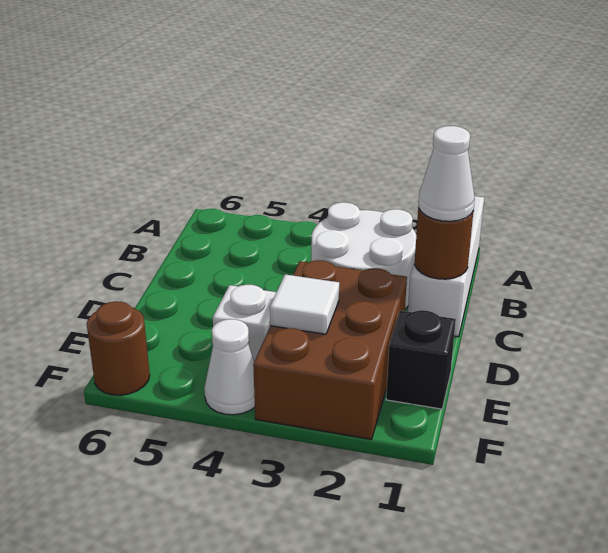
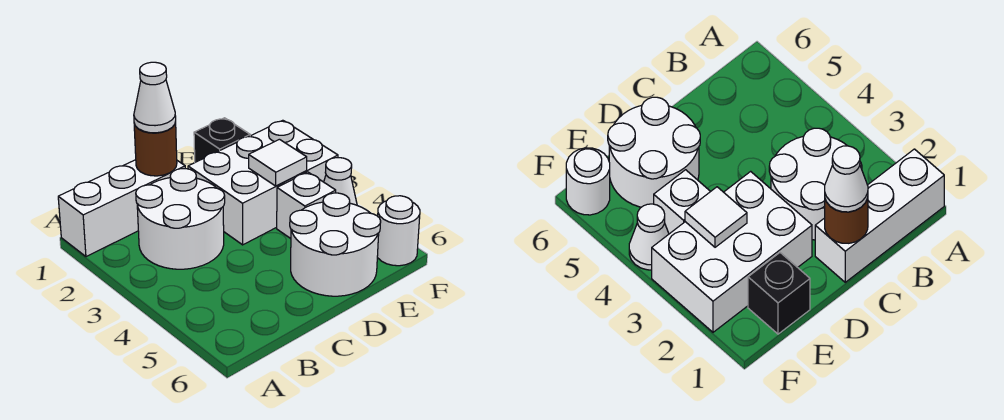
brown 2x3 brick [253,260,407,439] -> white 2x3 brick [188,120,338,245]
none -> white 2x2 round brick [290,193,381,296]
brown 1x1 round brick [87,301,150,395] -> white 1x1 round brick [377,196,420,266]

